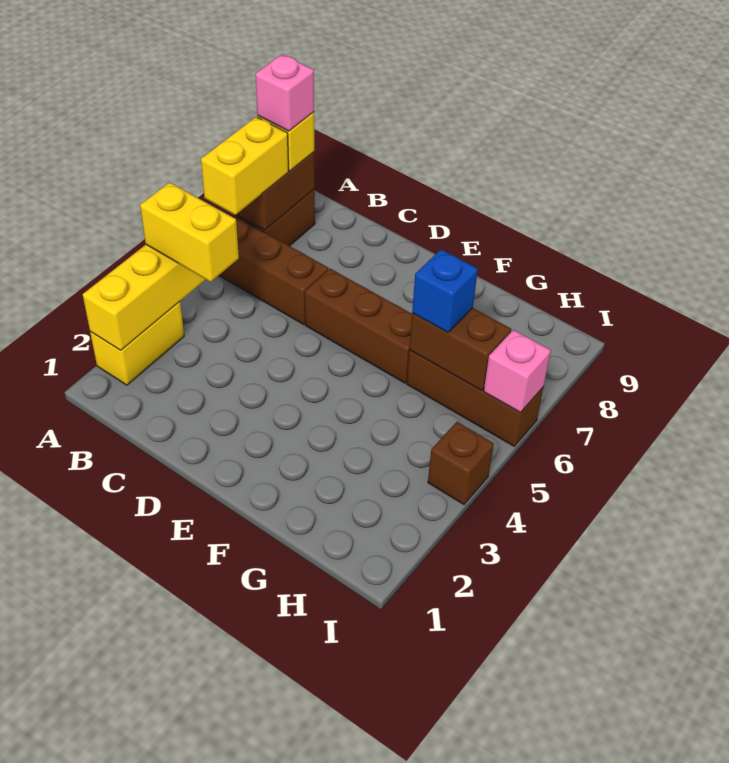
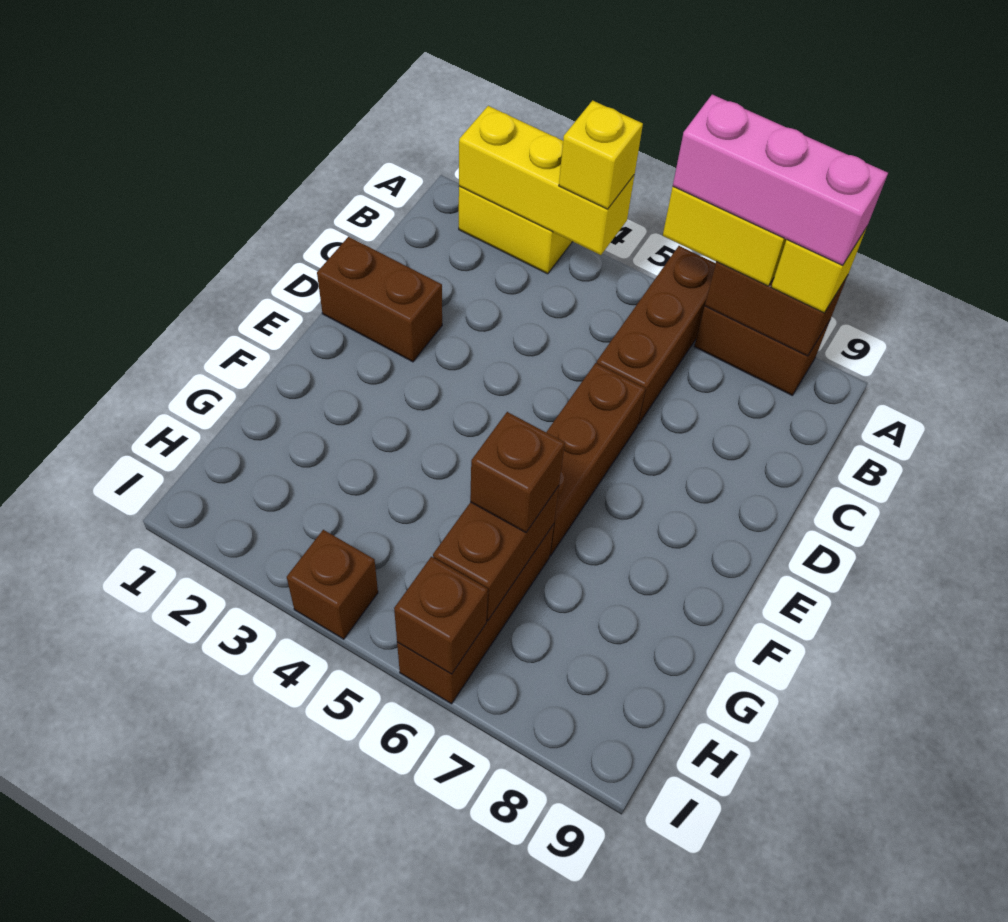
yellow 1x2 brick [140,183,239,282] -> yellow 1x1 brick [559,100,643,209]
pink 1x1 brick [255,54,314,131] -> pink 1x3 brick [673,95,888,266]
none -> brown 1x2 brick [317,237,442,362]
blue 1x1 brick [412,250,478,332] -> brown 1x1 brick [470,412,565,533]
pink 1x1 brick [484,330,551,413] -> brown 1x1 brick [394,557,488,674]

